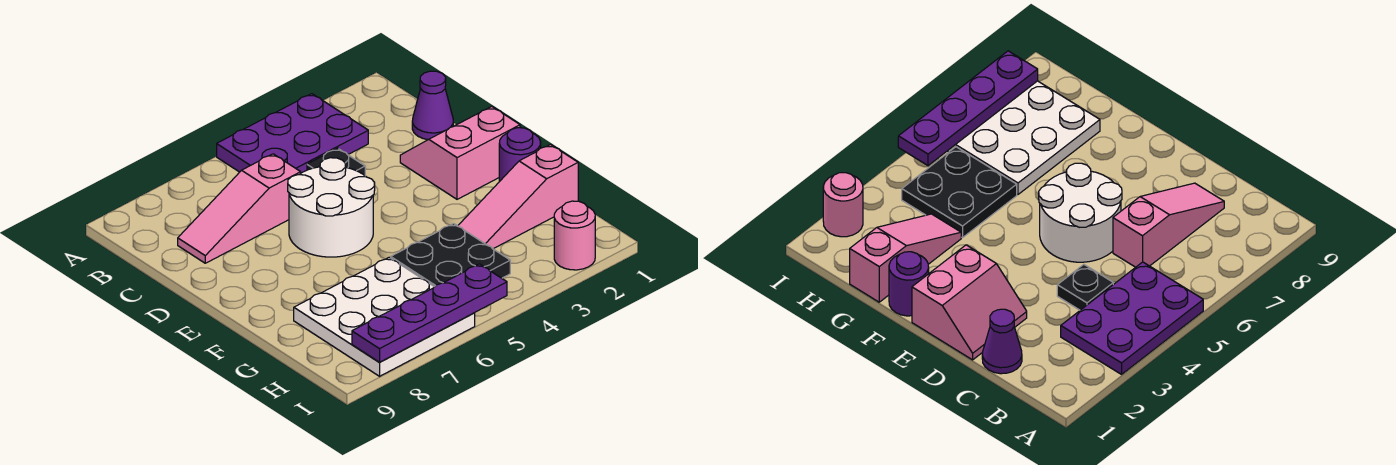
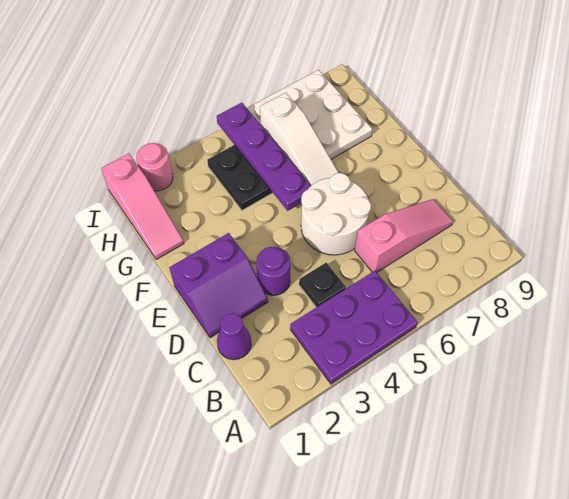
pink 2x2 slope [400,106,520,199] -> purple 2x2 slope [169,233,268,338]
purple 1x1 round brick [499,128,541,182] -> purple 1x1 round brick moved to [256,247,291,295]
none -> white 1x3 slope [260,93,339,186]
pink 1x3 slope [458,145,578,249] -> pink 1x3 slope turned to [101,154,184,260]
purple 1x4 plate [352,264,507,362] -> purple 1x4 plate turned to [217,103,311,211]

